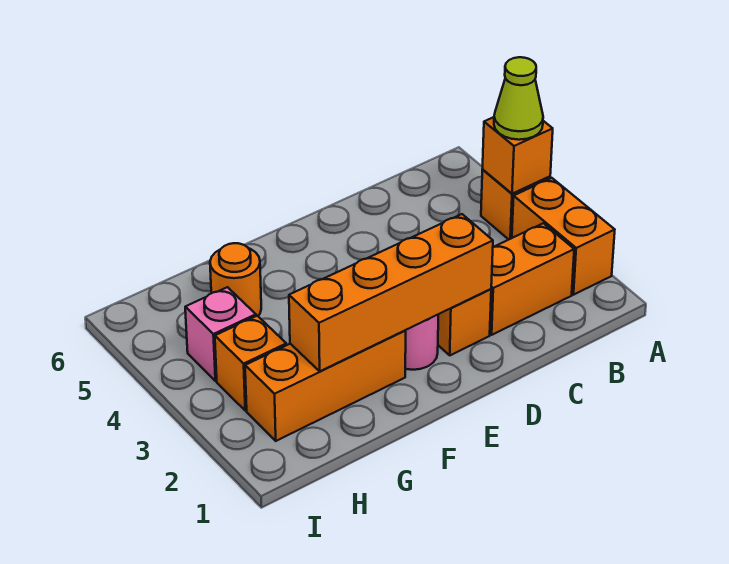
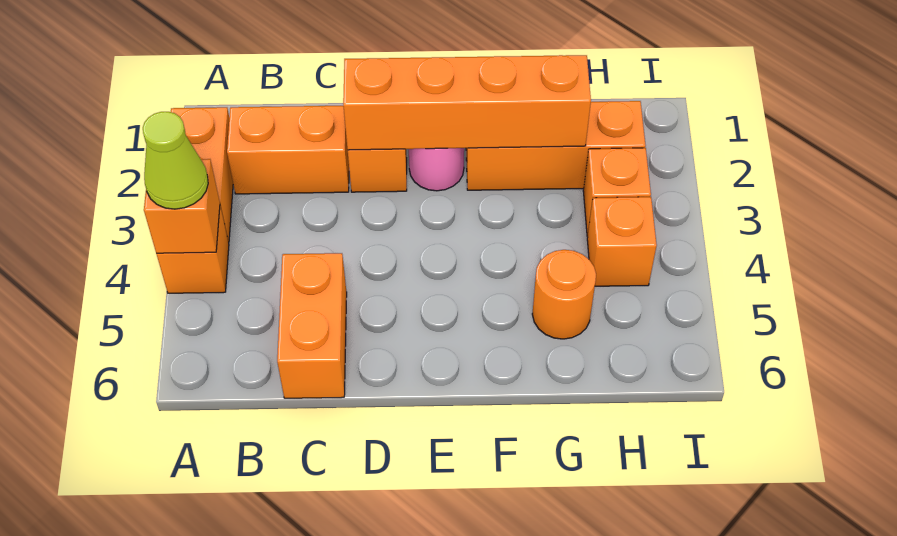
none -> orange 1x2 brick [277,253,347,398]
pink 1x1 brick [185,287,256,381] -> orange 1x1 brick [587,197,657,286]

